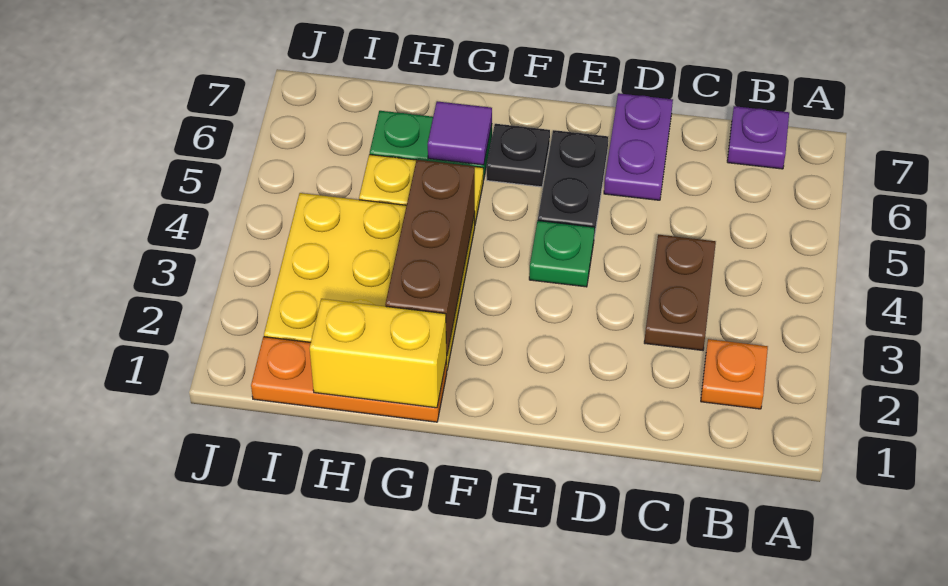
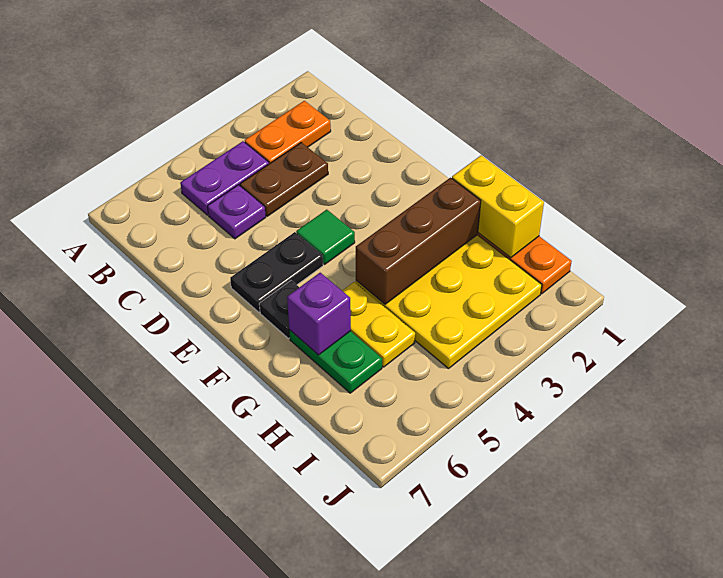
orange 1x1 plate [701,339,768,409] -> orange 1x2 plate [245,101,331,164]
purple 1x1 plate [727,106,789,169] -> purple 1x1 plate moved to [207,185,266,239]
purple 1x2 plate [604,93,673,200] -> purple 1x2 plate moved to [180,141,269,215]
green 1x1 plate [529,221,595,287] -> green 1x1 tile [296,210,355,264]
purple 1x1 tile [428,101,492,165] -> purple 1x1 brick [287,273,351,355]

